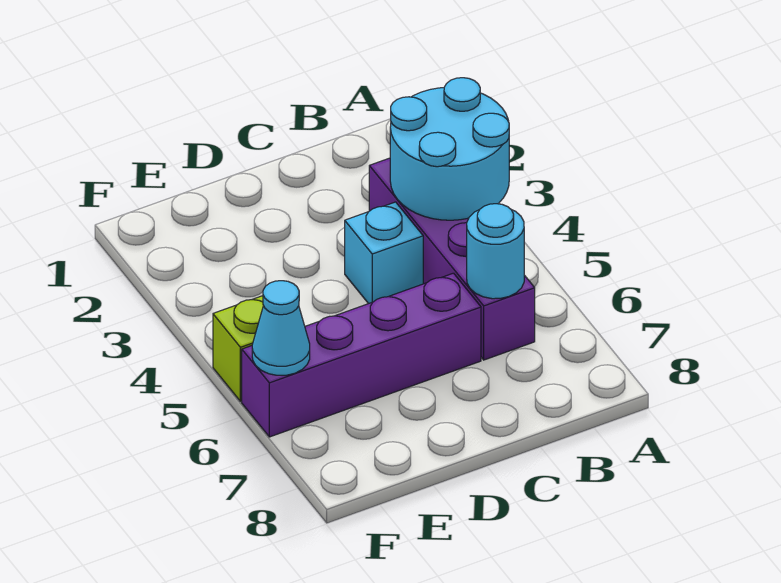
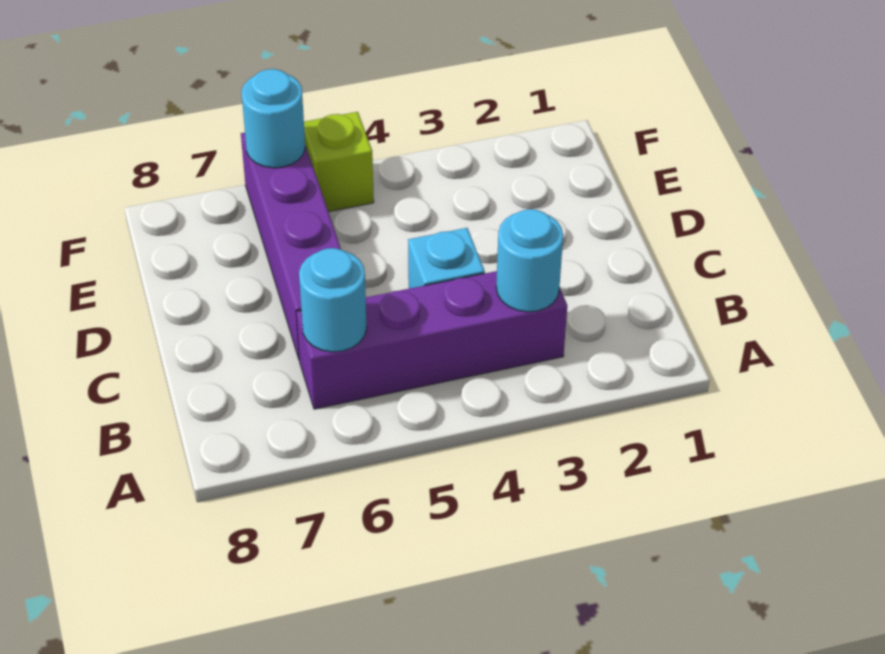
cyan 2x2 round brick [390,78,509,220] -> cyan 1x1 round brick [496,209,563,312]
cyan 1x1 cone [252,281,310,375] -> cyan 1x1 round brick [241,69,305,168]

